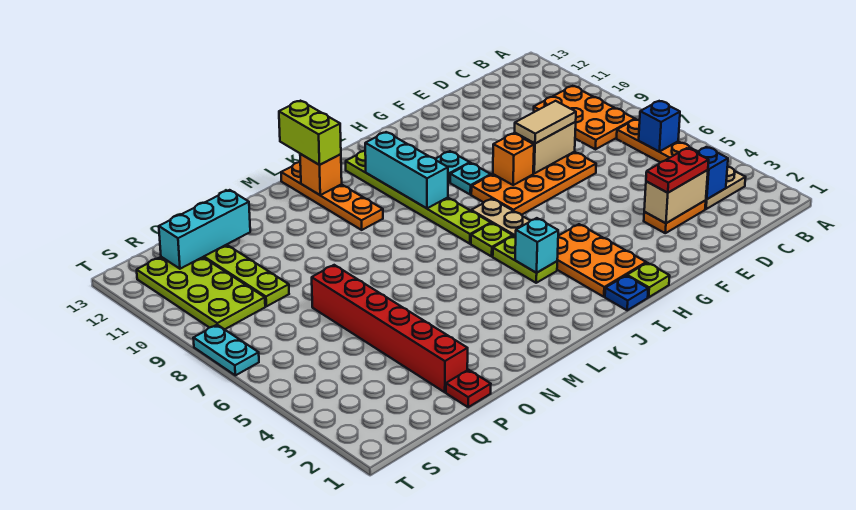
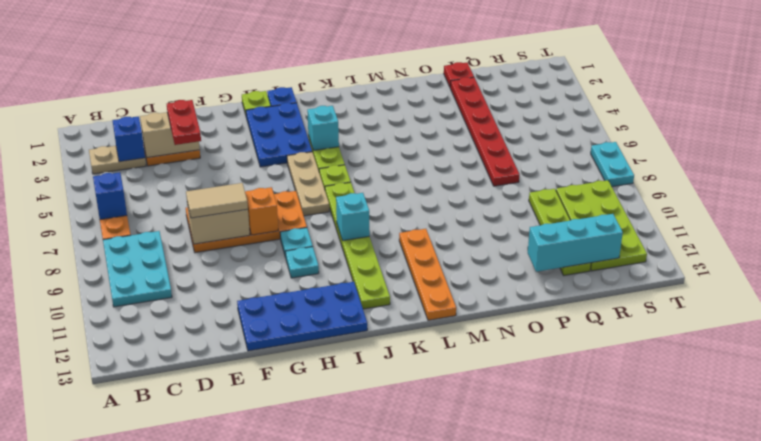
orange 2x3 plate [534,86,635,149] -> cyan 2x3 plate [103,231,172,307]
red 1x2 plate [646,148,709,193] -> red 1x2 plate turned to [167,100,201,145]
none -> blue 2x4 plate [237,282,367,351]
orange 2x3 plate [557,224,646,297] -> blue 2x3 plate [246,103,312,167]
cyan 1x3 brick [365,132,448,208] -> cyan 1x1 brick [336,193,370,241]
orange 1x1 brick [300,154,342,195] -> none
lime 1x2 brick [279,101,341,165] -> none
red 1x6 brick [312,265,468,392] -> red 1x6 plate [450,77,519,186]

